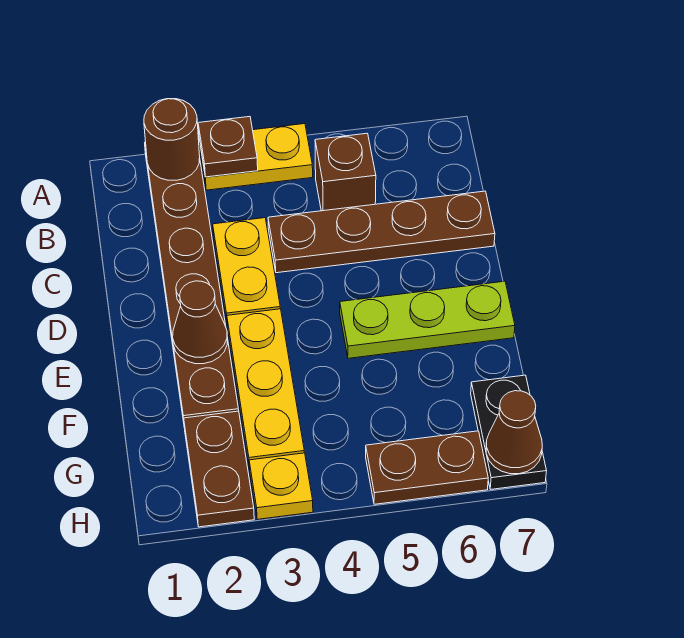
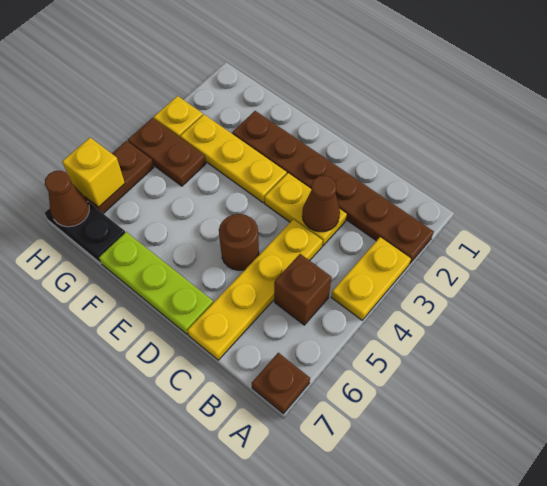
brown 1x1 round brick [144,99,200,180] -> brown 1x1 round brick moved to [219,214,259,270]
brown 1x1 plate [198,117,258,177] -> brown 1x1 plate moved to [252,353,310,414]
brown 1x4 plate [268,191,495,273] -> yellow 1x4 plate [188,219,323,360]
brown 1x1 cone [173,281,228,364] -> brown 1x1 cone moved to [302,176,340,232]
lime 1x3 plate [340,281,515,358] -> lime 1x3 plate turned to [99,232,213,335]
brown 1x2 plate [184,411,254,527] -> brown 1x2 plate moved to [128,118,206,186]
none -> yellow 1x1 brick [62,138,125,207]

